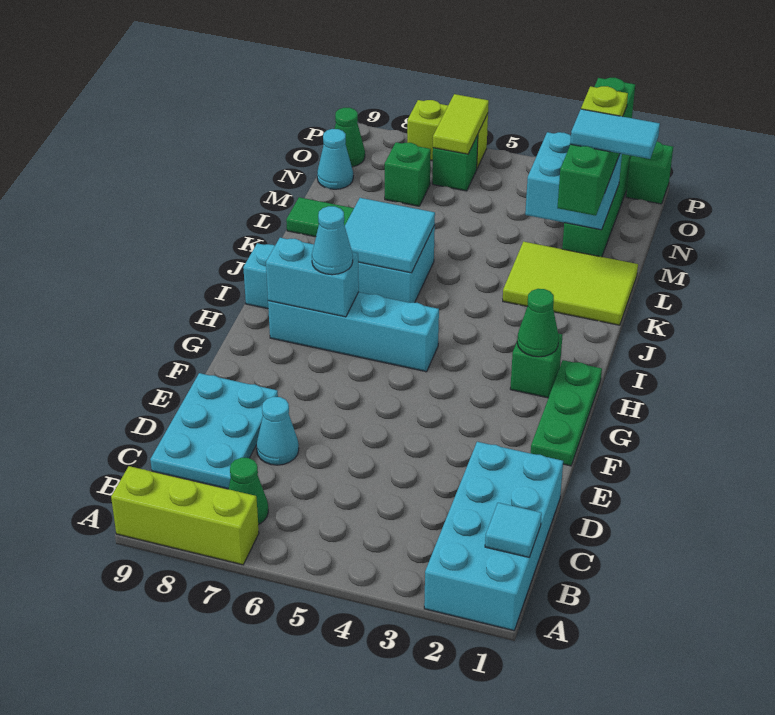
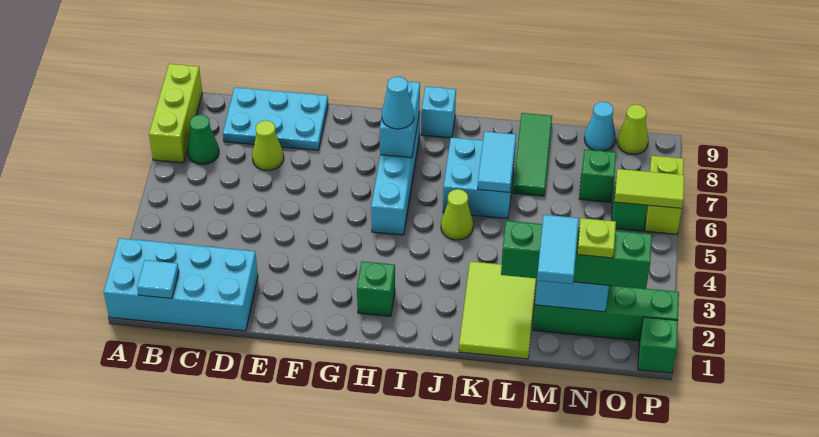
cyan 1x1 cone [256,397,299,465] -> lime 1x1 cone [252,121,284,170]
green 1x3 plate [531,360,602,466] -> none
green 1x1 cone [517,289,559,357] -> none
none -> lime 1x1 cone [441,189,473,240]
cyan 2x2 tile [345,198,435,273] -> cyan 1x2 tile [478,132,516,192]
green 1x1 cone [335,108,365,167] -> lime 1x1 cone [617,105,649,154]

